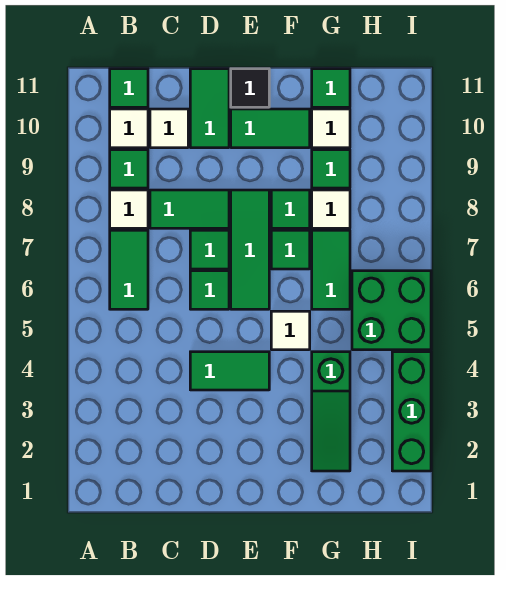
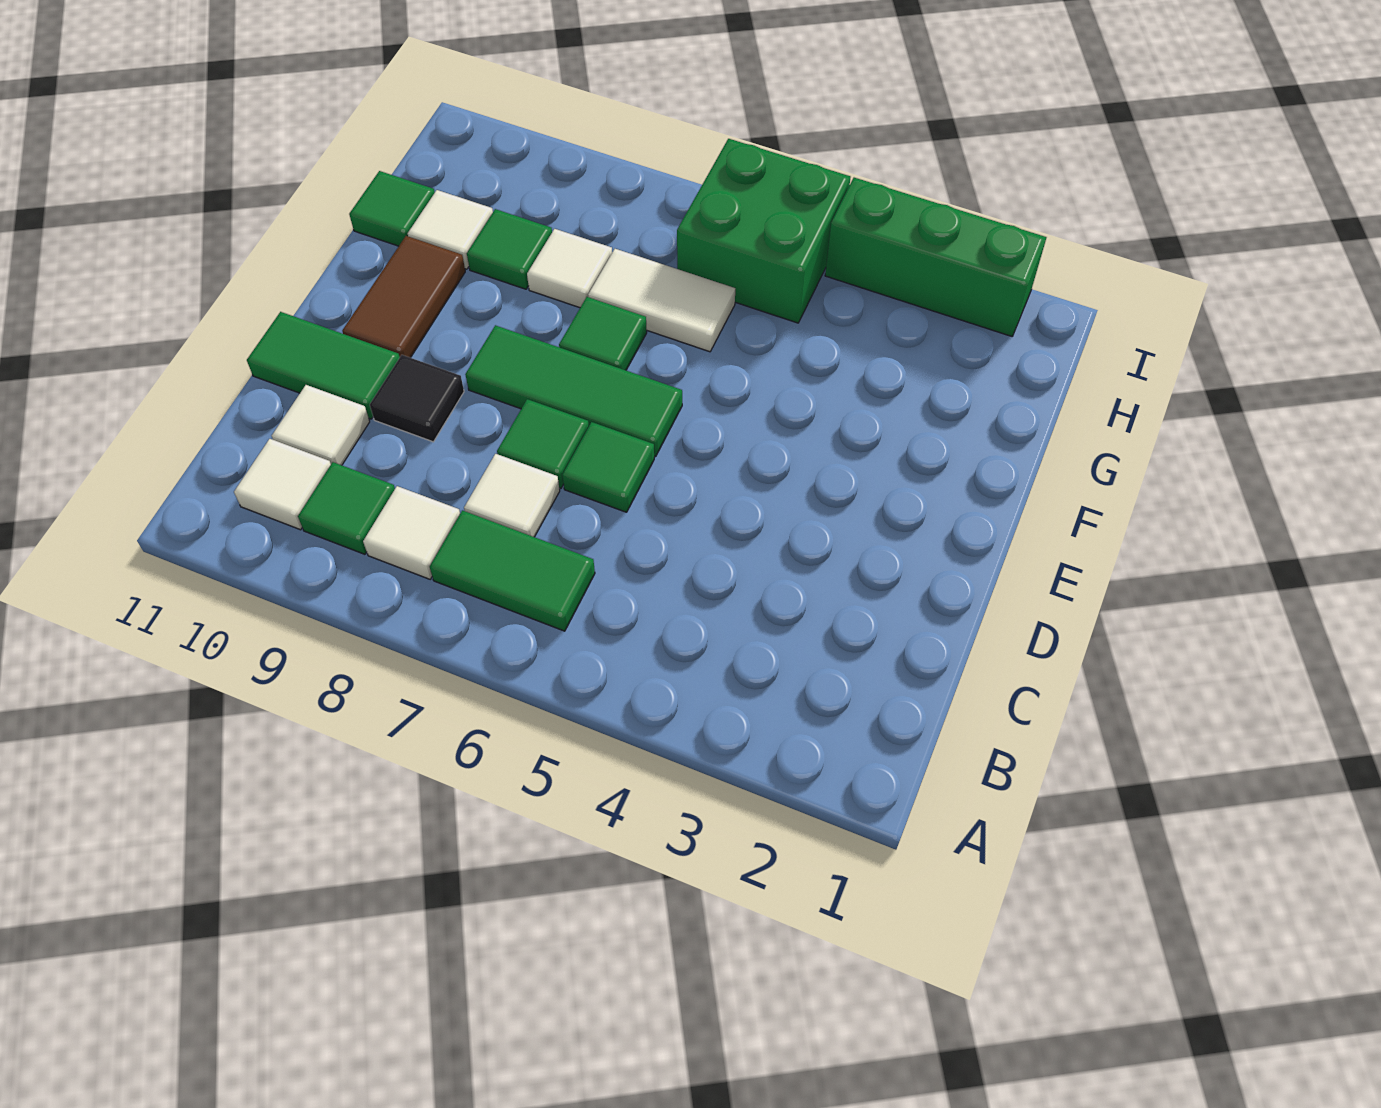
green 1x1 tile [110,69,148,107] -> none
green 1x2 tile [150,190,229,228] -> none
green 1x2 tile [190,352,269,390] -> none
green 1x2 tile [231,109,310,148] -> brown 1x2 tile [342,236,465,358]
black 1x1 tile [231,69,269,107] -> black 1x1 tile moved to [370,355,464,442]
white 1x1 tile [271,311,310,350] -> white 1x1 tile moved to [464,454,560,537]
green 1x1 tile [271,190,310,228] -> none
green 1x3 slope [312,352,350,471] -> none
green 1x2 tile [312,230,350,309] -> white 1x2 tile [588,249,735,352]

